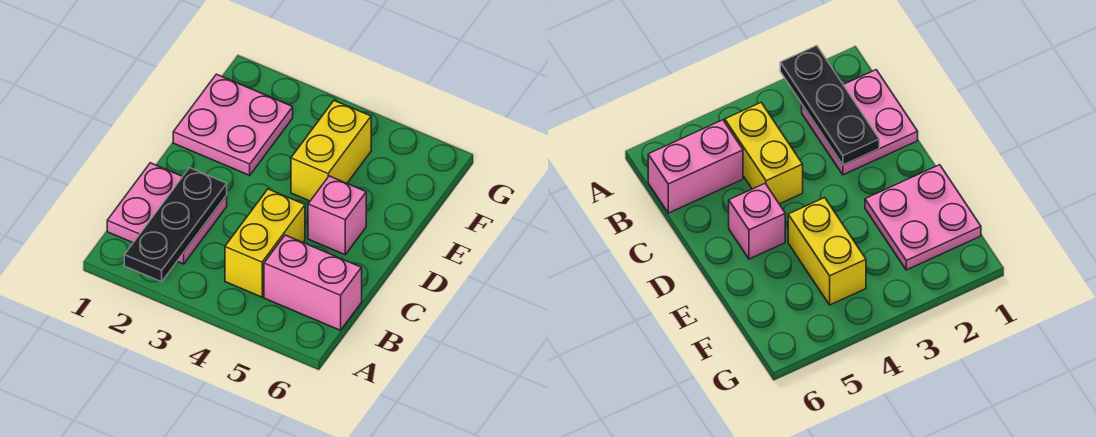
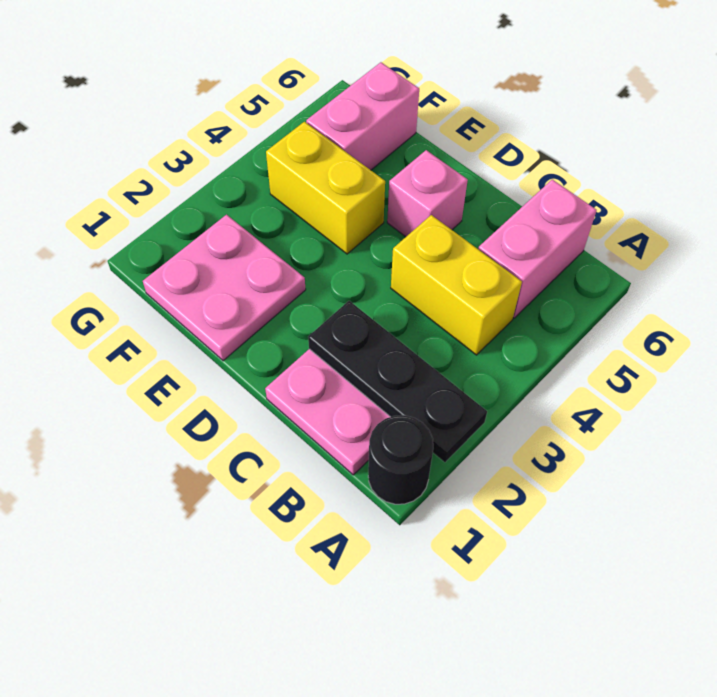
none -> black 1x1 round brick [368,415,433,504]
none -> pink 1x2 brick [306,62,419,170]

